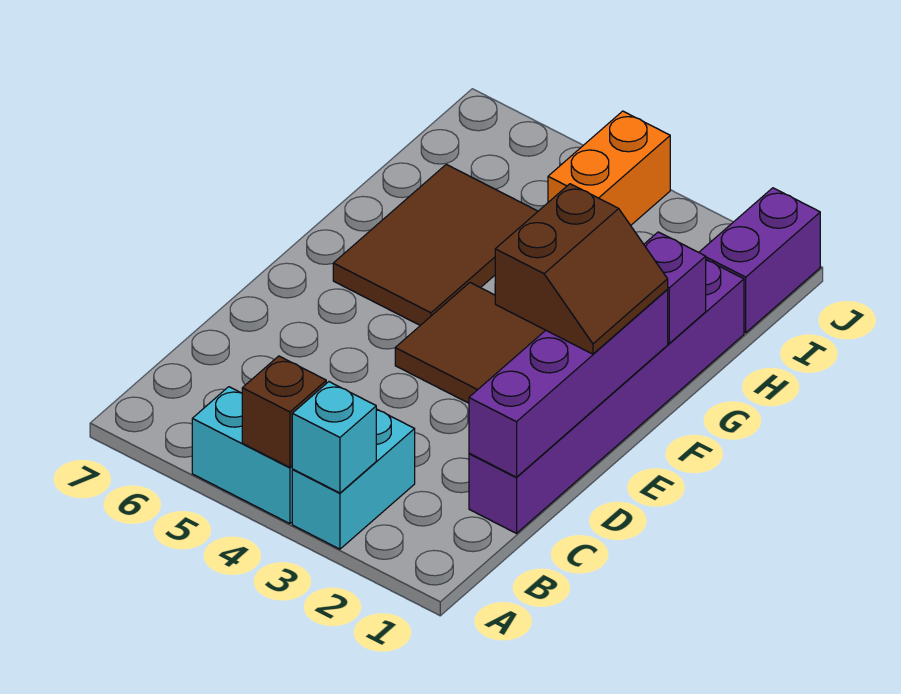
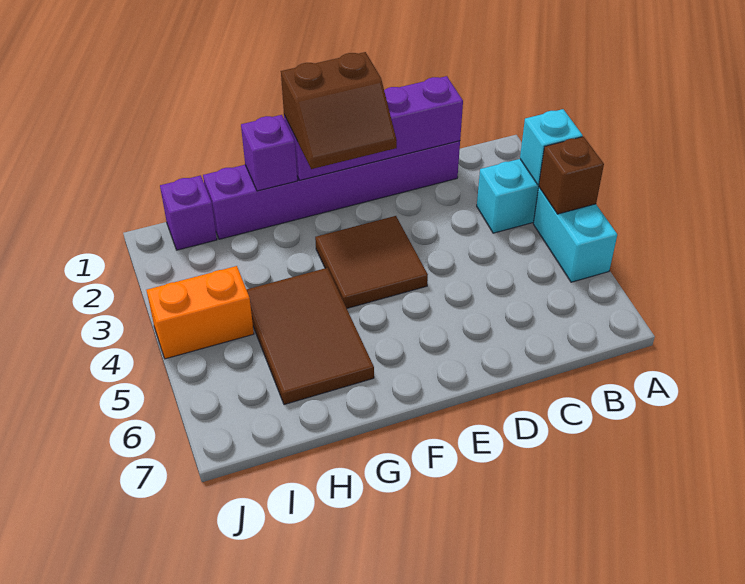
brown 2x2 slope [495,184,668,354] -> brown 2x2 slope turned to [281,52,397,169]
brown 2x3 tile [333,164,538,325] -> brown 2x3 tile turned to [246,268,374,405]
purple 1x2 brick [699,188,820,333] -> purple 1x1 brick [160,175,217,250]

